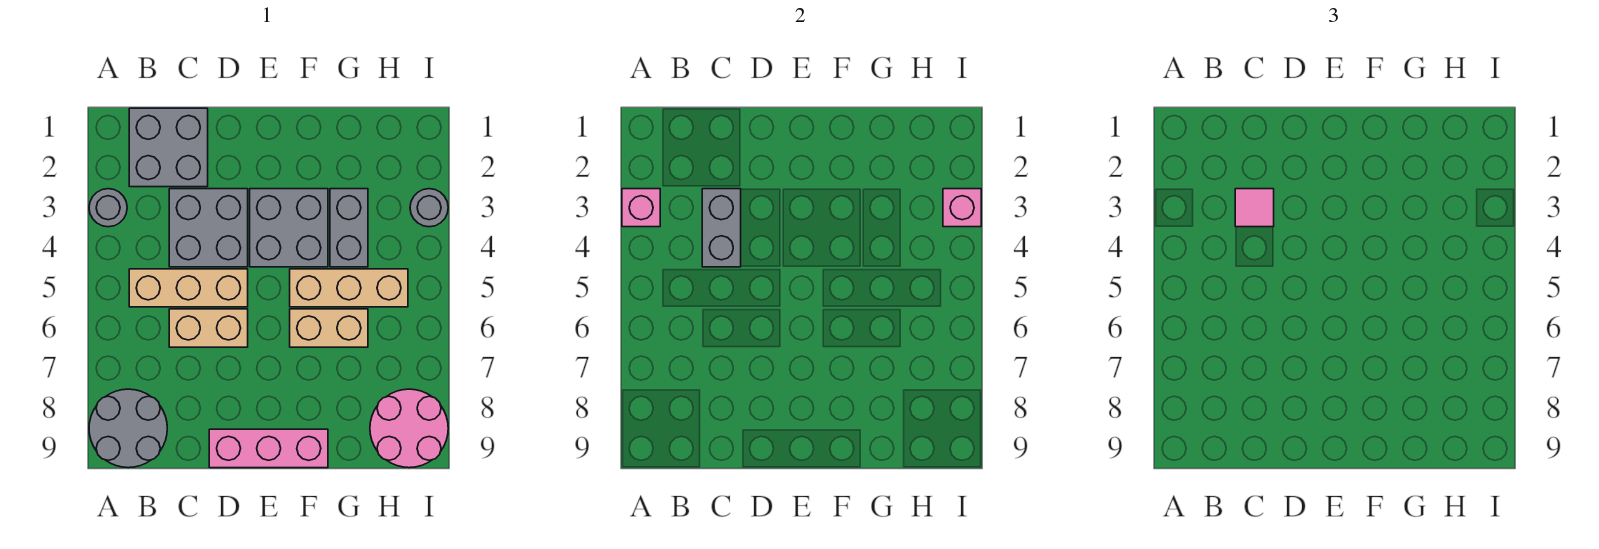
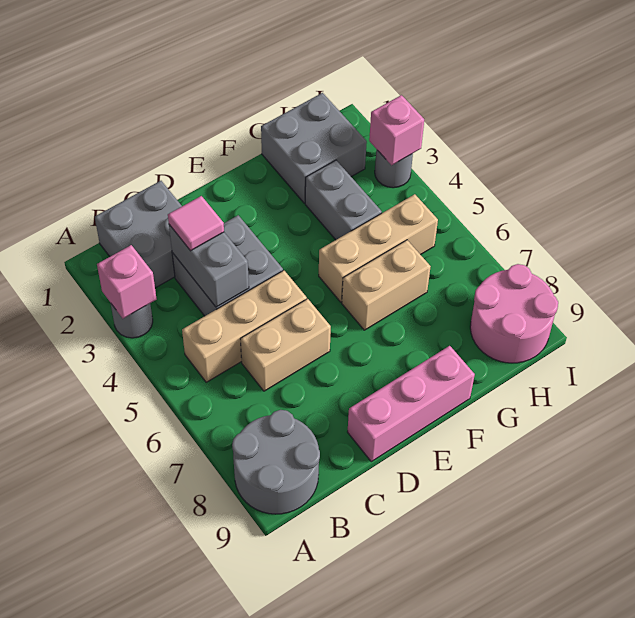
grey 2x2 brick [250,189,328,267] -> grey 2x2 brick moved to [261,93,367,203]

